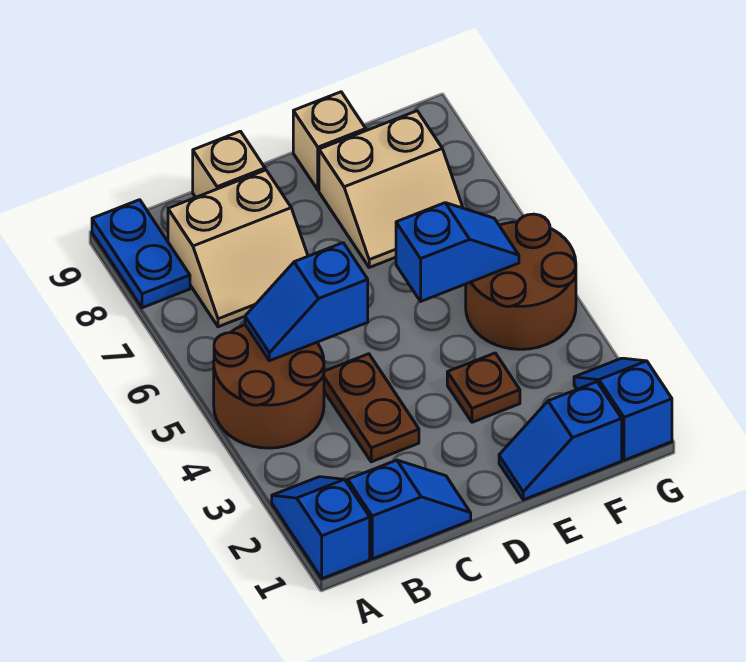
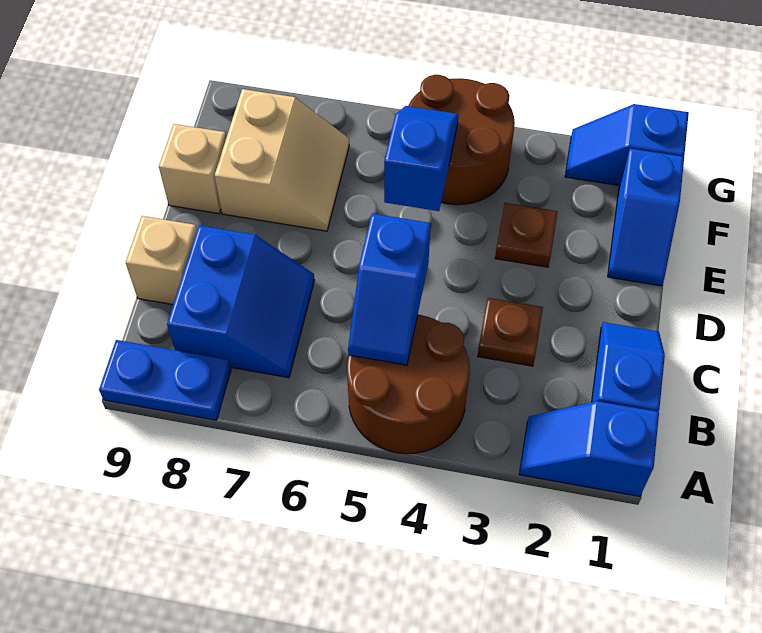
tan 2x2 slope [168,170,308,327] -> blue 2x2 slope [167,225,315,378]
brown 1x2 plate [324,354,419,462] -> brown 1x1 plate [478,298,543,366]

